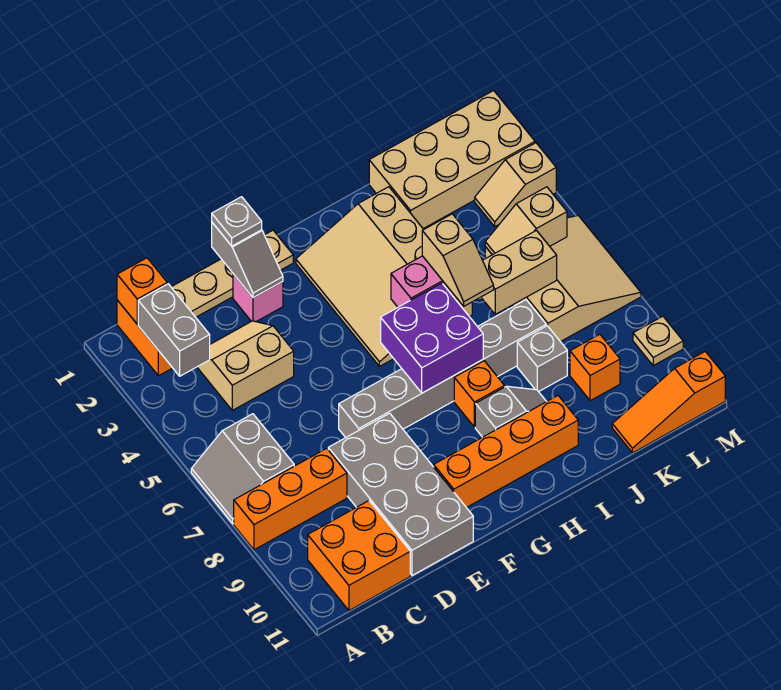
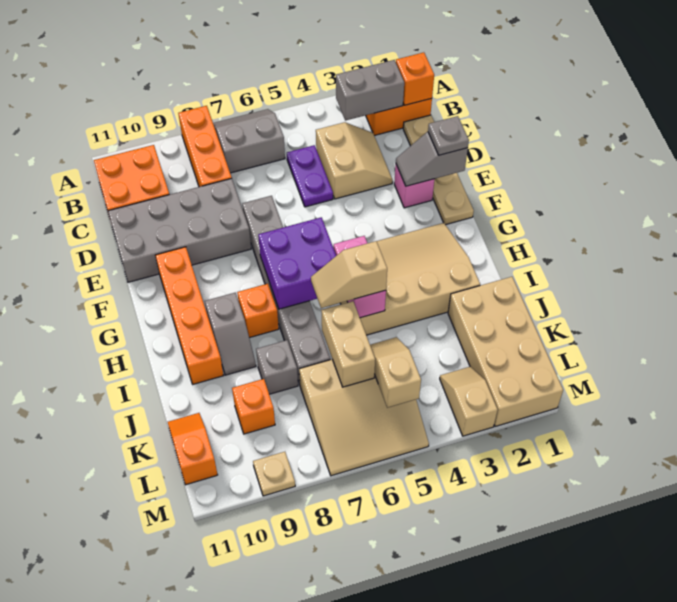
none -> purple 1x2 plate [287,145,333,207]
orange 1x3 slope [612,352,725,453] -> orange 1x2 slope [168,413,218,485]

